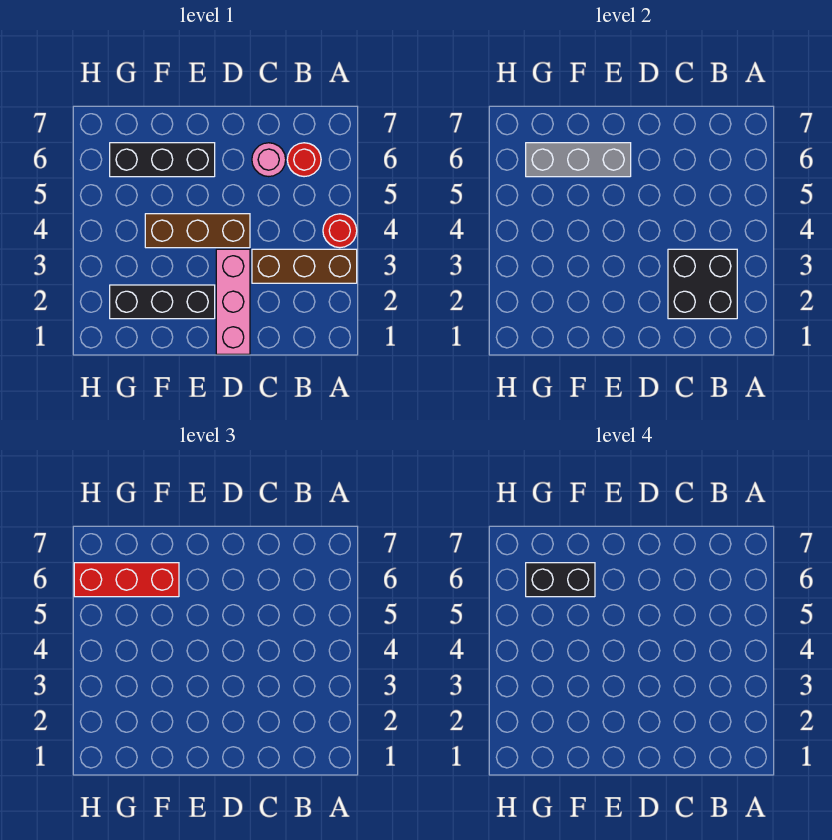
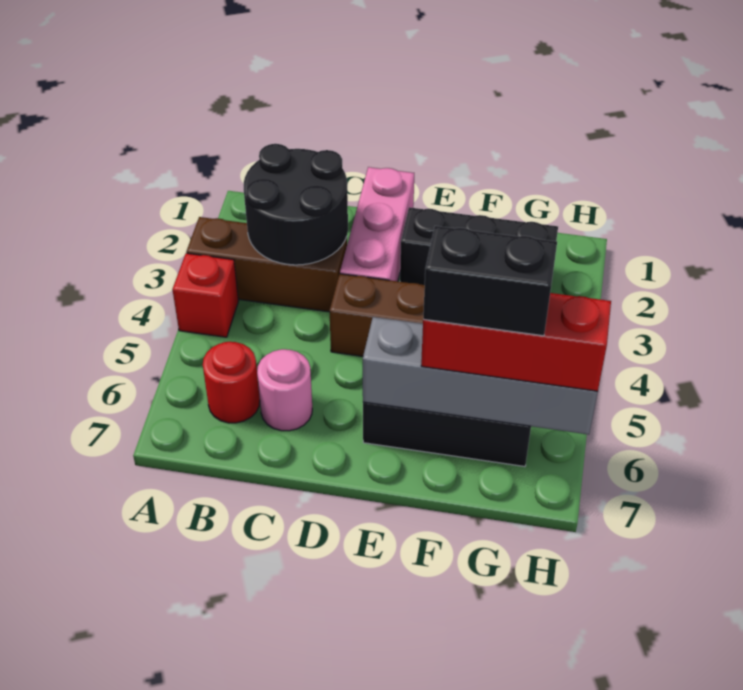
red 1x1 round brick [323,214,357,248] -> red 1x1 brick [172,253,238,337]
black 2x2 brick [668,249,737,319] -> black 2x2 round brick [244,144,348,265]
grey 1x3 brick [526,143,631,177] -> grey 1x4 brick [363,317,598,435]

